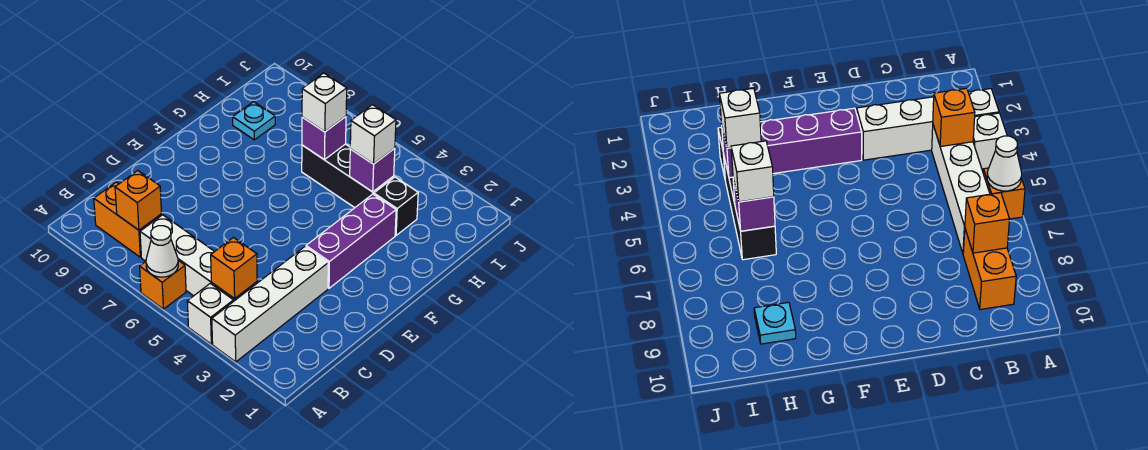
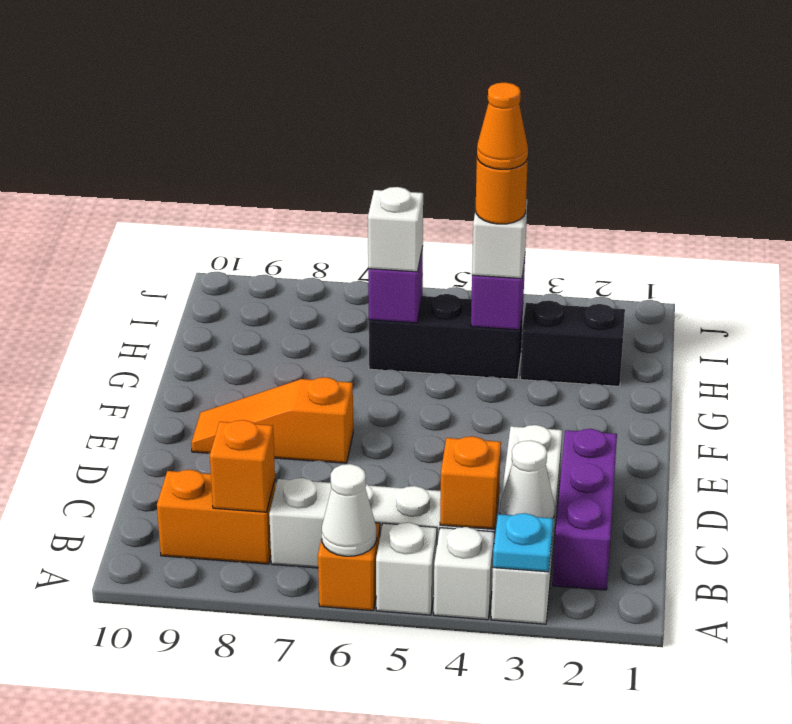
none -> white 1x1 brick [376,523,437,615]
none -> white 1x1 cone [500,440,555,518]
purple 1x3 brick [306,194,396,288] -> purple 1x3 brick moved to [553,429,617,590]
none -> orange 1x3 slope [191,377,353,463]
black 1x1 brick [374,177,418,235] -> black 1x2 brick [520,300,625,386]
none -> orange 1x1 round brick [476,159,528,224]
none -> orange 1x1 cone [477,82,528,169]
cyan 1x1 plate [233,102,275,140] -> cyan 1x1 plate moved to [493,513,553,572]

